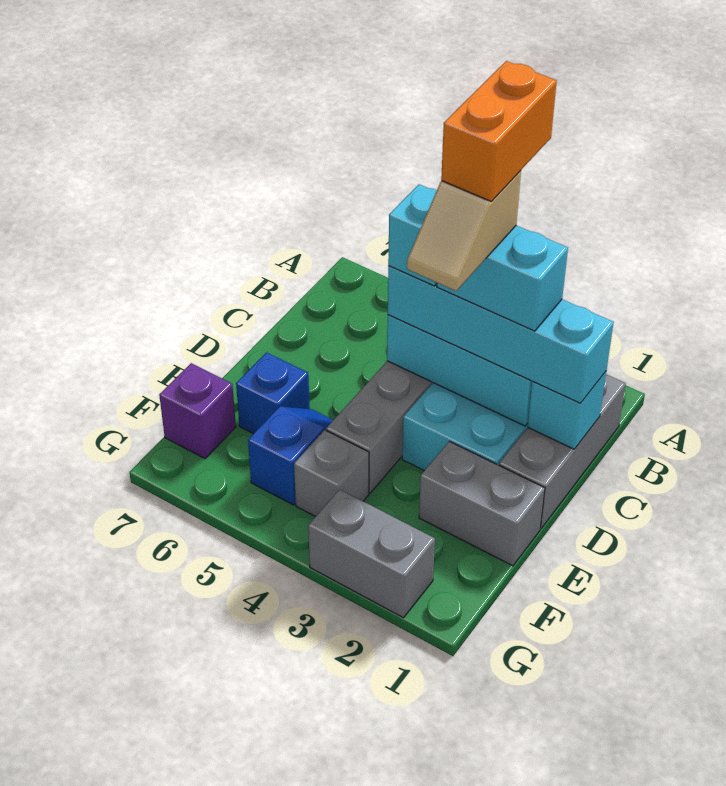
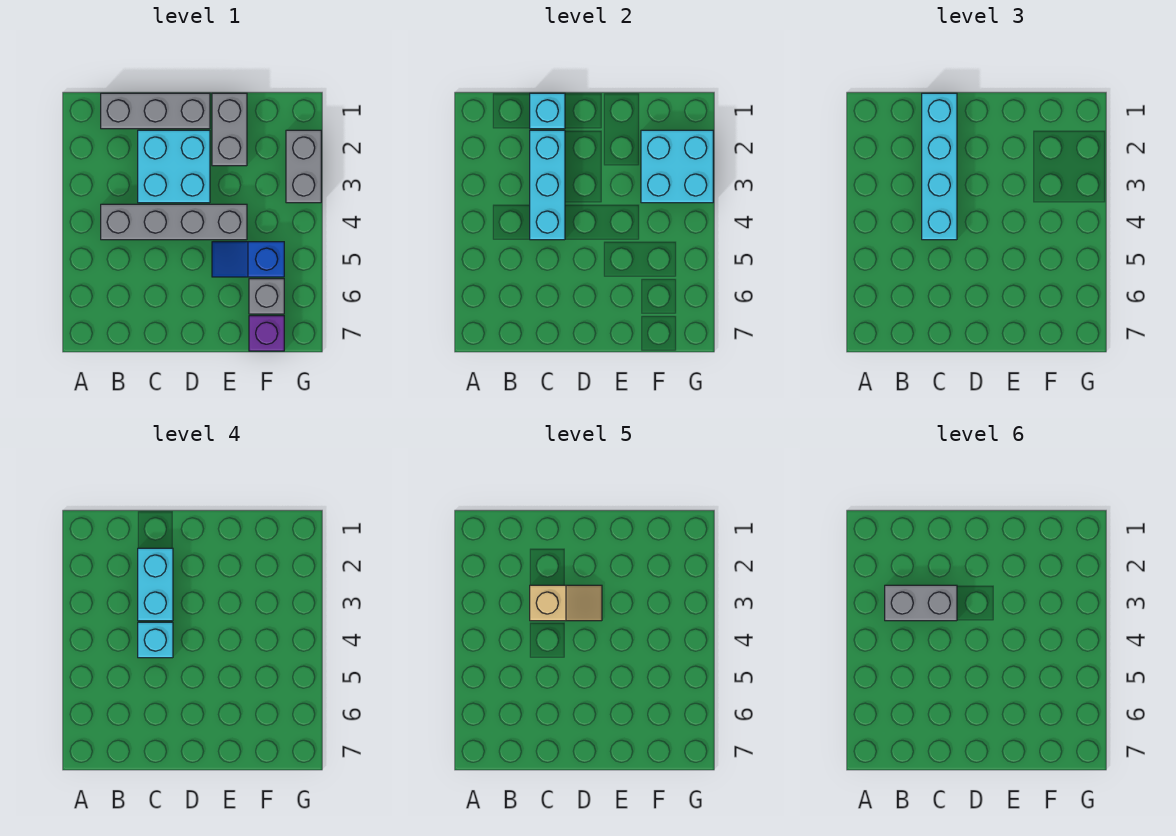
orange 1x2 brick [441,61,557,201] -> grey 1x2 brick [885,585,957,621]
blue 1x1 brick [236,352,310,434] -> none
none -> cyan 2x2 brick [641,130,713,203]
grey 1x1 brick [294,430,369,517] -> grey 1x1 brick moved to [249,279,284,314]

